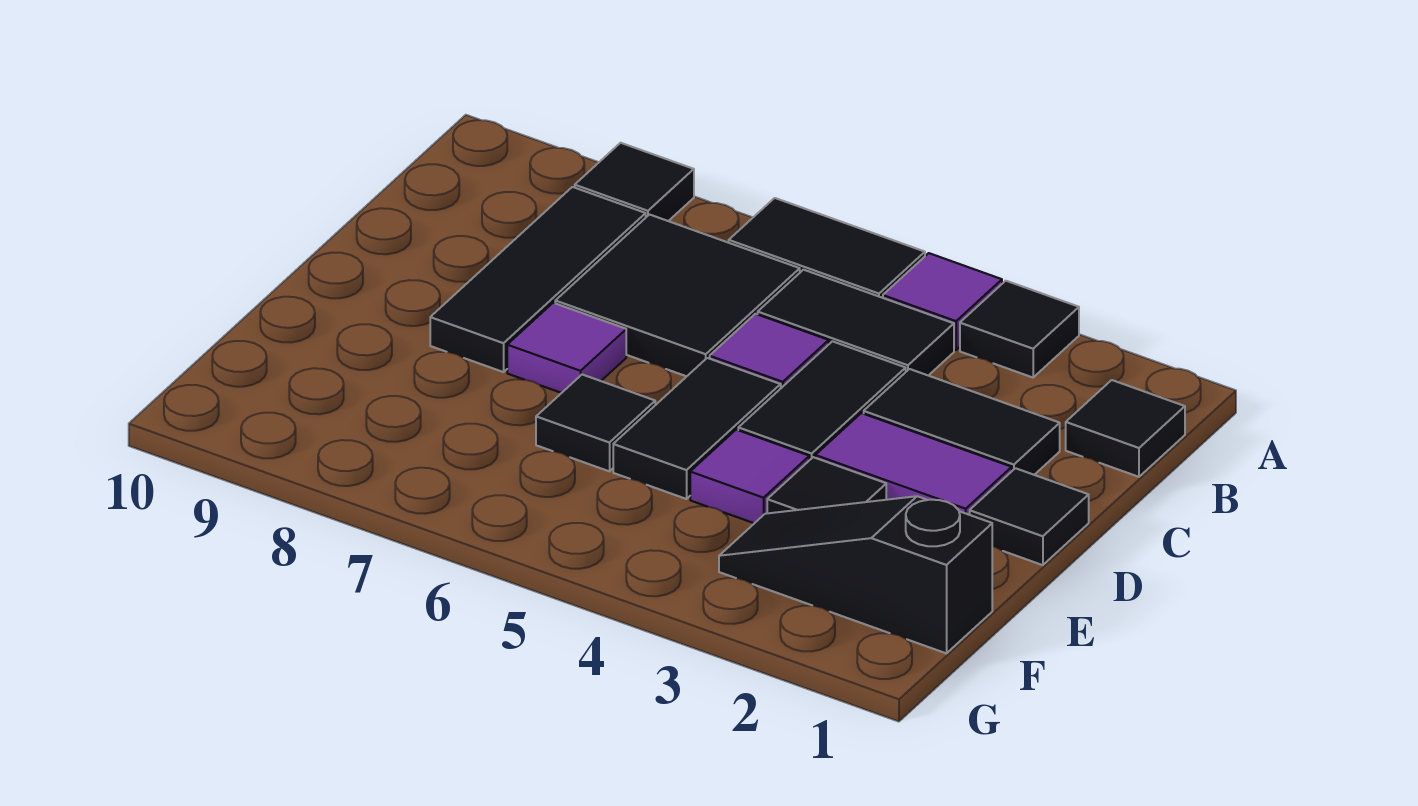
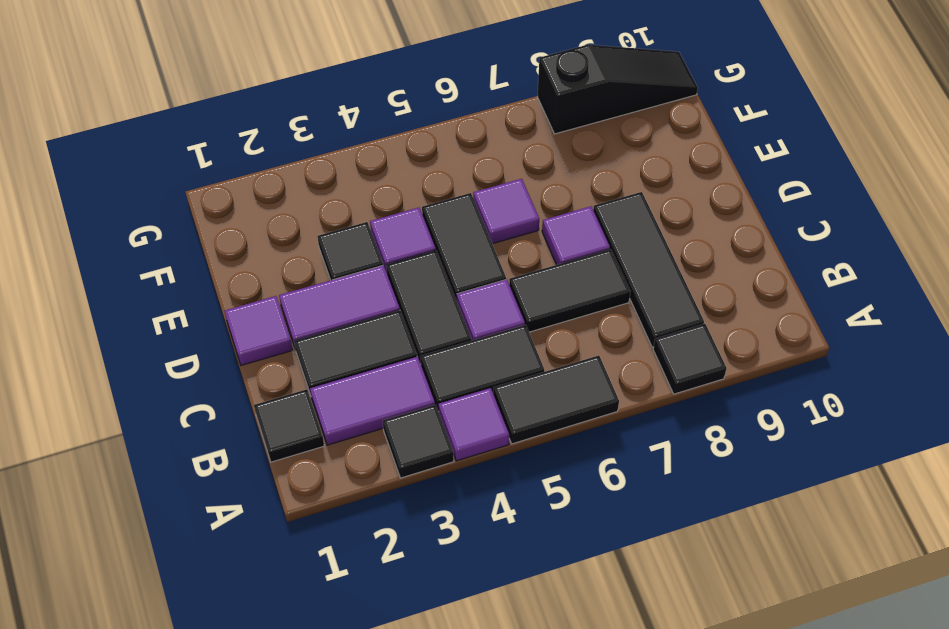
none -> purple 1x2 tile [310,357,435,445]
black 2x2 tile [555,215,800,376] -> black 1x2 tile [509,249,630,332]
black 1x1 tile [970,468,1089,565] -> purple 1x1 tile [225,296,293,365]
black 1x1 tile [536,375,655,471] -> purple 1x1 tile [473,179,539,244]
black 1x3 slope [719,496,992,653] -> black 1x3 slope moved to [537,45,698,134]

